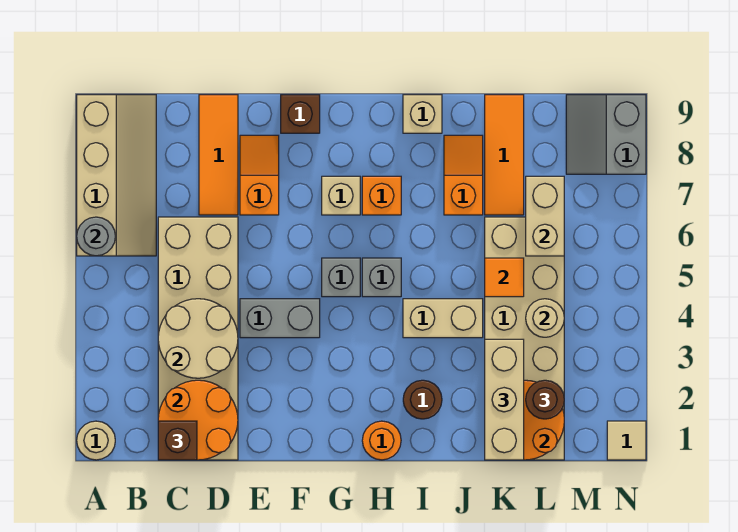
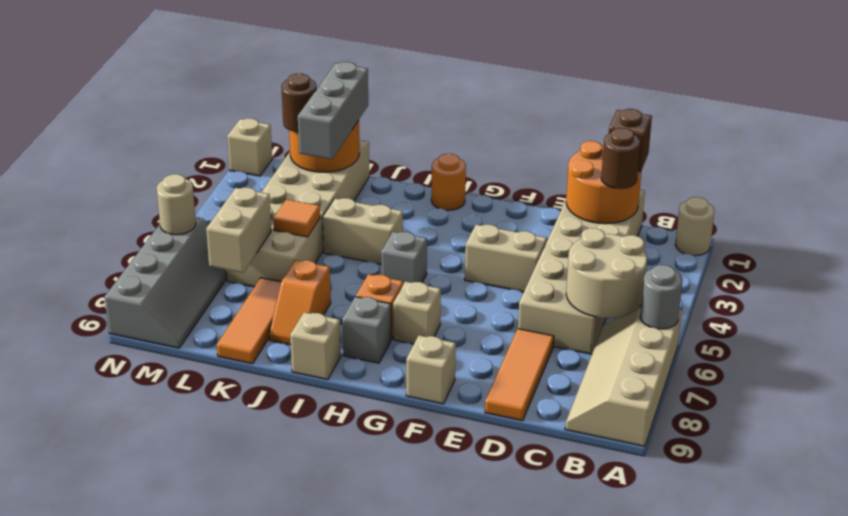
tan 2x2 round brick [158,299,238,378] -> tan 2x2 round brick moved to [566,228,647,318]
grey 1x2 brick [240,299,320,338] -> tan 1x2 brick [465,225,547,292]
orange 1x2 slope [240,135,279,215] -> none
brown 1x1 brick [281,95,320,133] -> tan 1x1 brick [406,335,456,404]
grey 1x1 brick [322,258,360,297] -> grey 1x1 brick moved to [342,296,391,363]
brown 1x1 round brick [403,380,442,419] -> brown 1x1 round brick moved to [601,128,641,189]
tan 1x3 brick [485,339,524,460] -> grey 1x3 brick [298,62,368,159]
tan 1x1 round brick [526,299,564,337] -> tan 1x1 round brick moved to [157,174,196,235]
grey 2x2 slope [566,95,646,174] -> grey 2x4 slope [105,217,227,348]
tan 1x1 tile [607,421,646,460] -> tan 1x1 brick [227,118,272,176]

